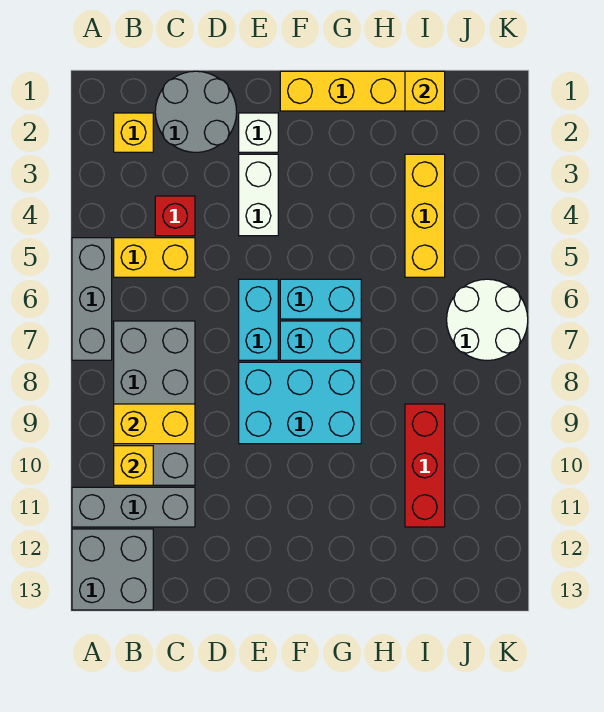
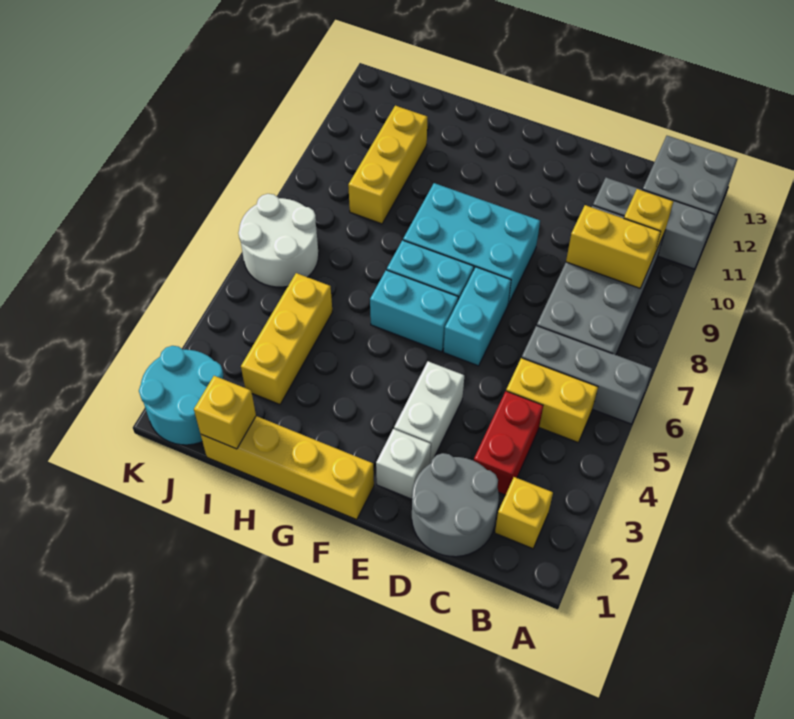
grey 1x3 brick [72,238,112,360] -> grey 1x3 brick turned to [522,326,652,424]
red 1x1 brick [155,196,195,236] -> red 1x2 brick [474,391,543,495]
red 1x3 brick [405,404,445,527] -> yellow 1x3 brick [348,106,428,224]
none -> cyan 2x2 round brick [139,346,223,445]

